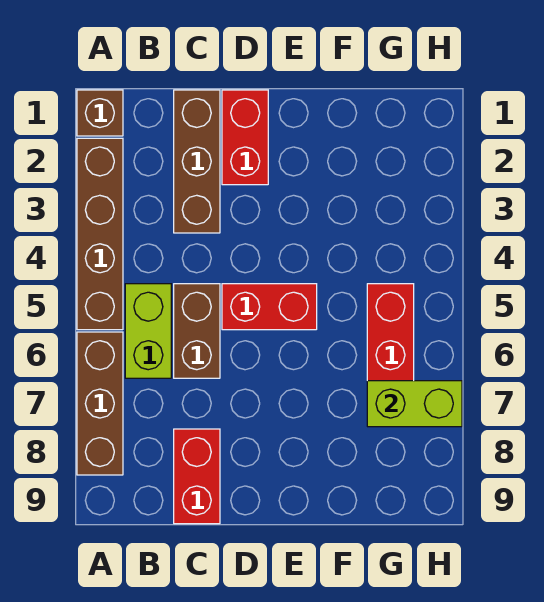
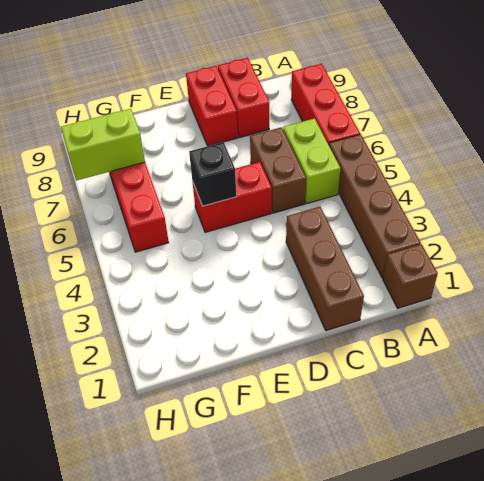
brown 1x3 brick [77,332,123,475] -> red 1x3 brick [291,64,360,145]
red 1x2 brick [222,90,268,185] -> red 1x2 brick moved to [186,66,238,146]
none -> black 1x1 brick [189,142,236,206]

